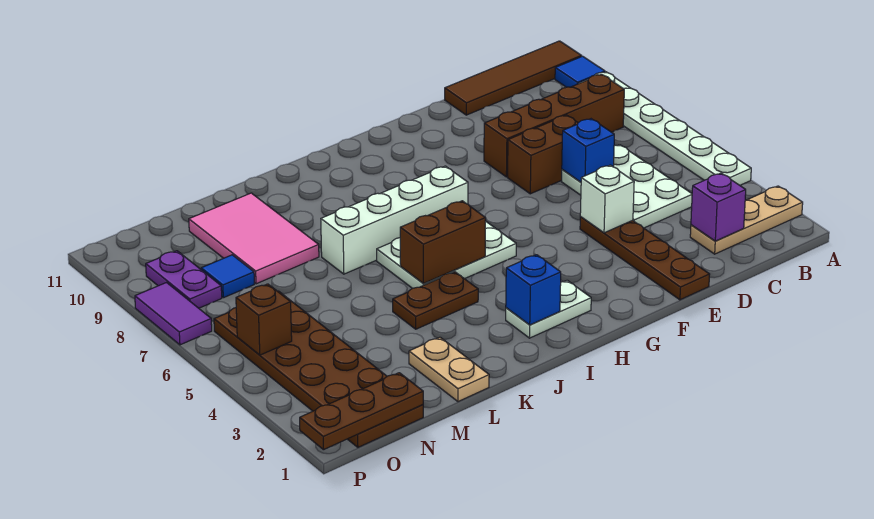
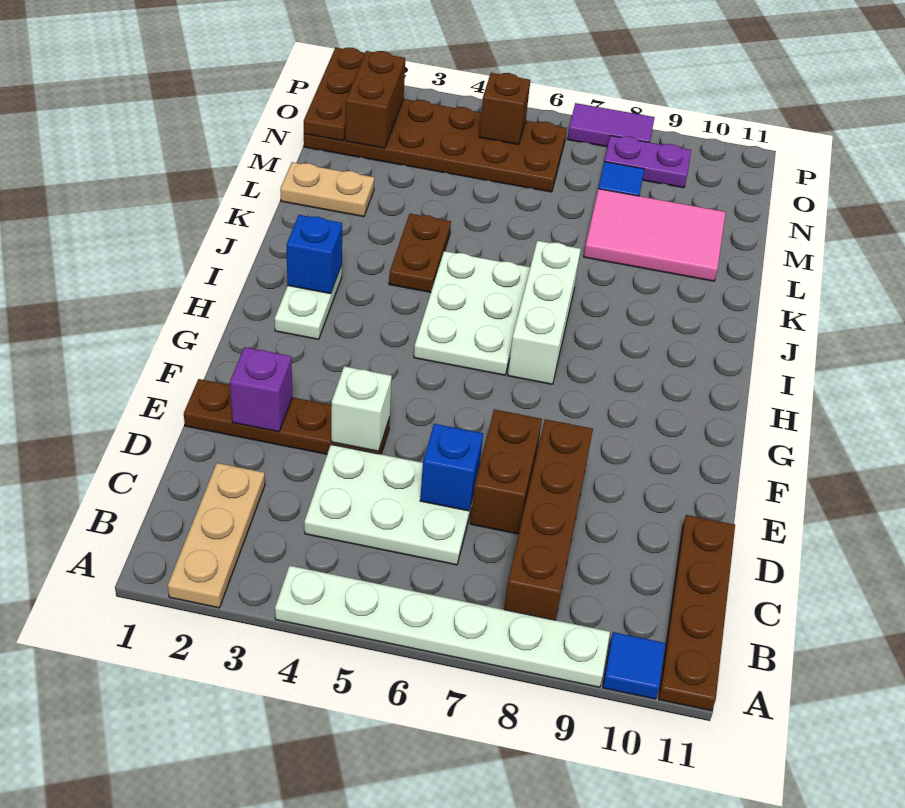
brown 1x4 tile [445,41,582,115] -> brown 1x4 plate [658,515,735,711]
purple 1x1 brick [691,173,746,241] -> purple 1x1 brick moved to [230,347,292,432]
white 1x4 brick [321,166,468,274] -> white 1x3 brick [508,241,581,384]
brown 1x2 brick [400,201,486,284] -> brown 1x2 brick moved to [345,51,405,148]

